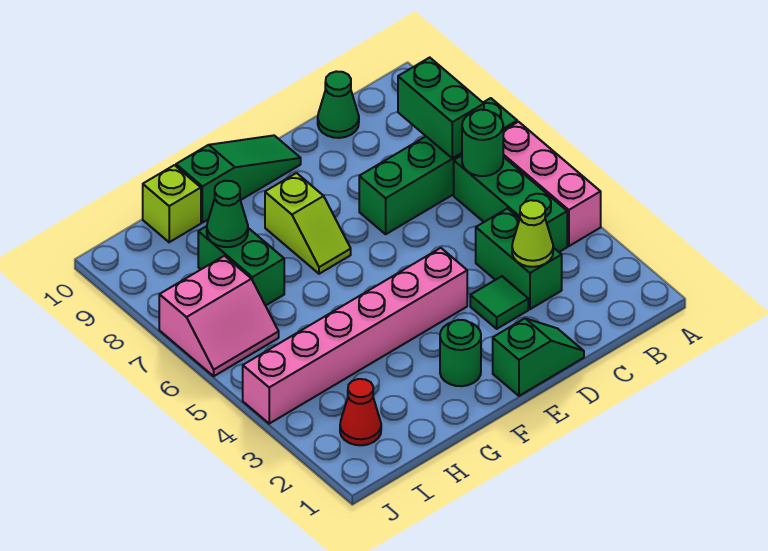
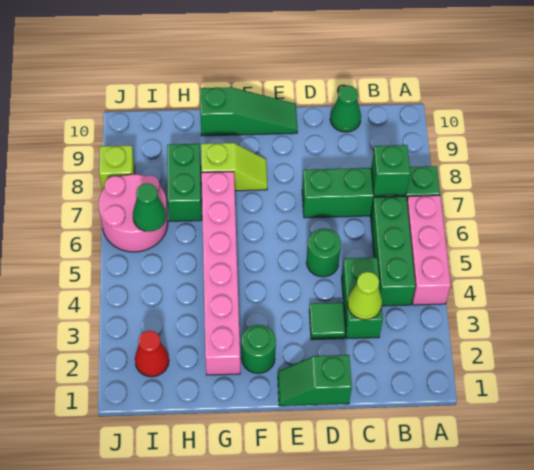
green 1x1 round brick [462,110,503,176] -> green 1x1 round brick moved to [306,228,341,277]
green 1x2 brick [398,57,484,158] -> green 1x1 brick [371,145,410,195]
green 1x2 slope [493,318,584,396] -> green 1x2 slope turned to [278,355,352,406]
pink 1x6 brick [243,248,467,424] -> pink 1x6 brick turned to [202,172,240,375]
lime 1x2 slope [265,173,351,274] -> lime 1x2 slope turned to [201,143,267,191]
green 1x1 cone [207,181,248,247] -> green 1x1 cone moved to [133,183,166,232]
lime 1x1 brick [143,165,201,242] -> lime 1x1 brick moved to [99,146,135,191]
pink 2x2 slope [159,256,279,376] -> pink 2x2 round brick [99,174,168,252]

